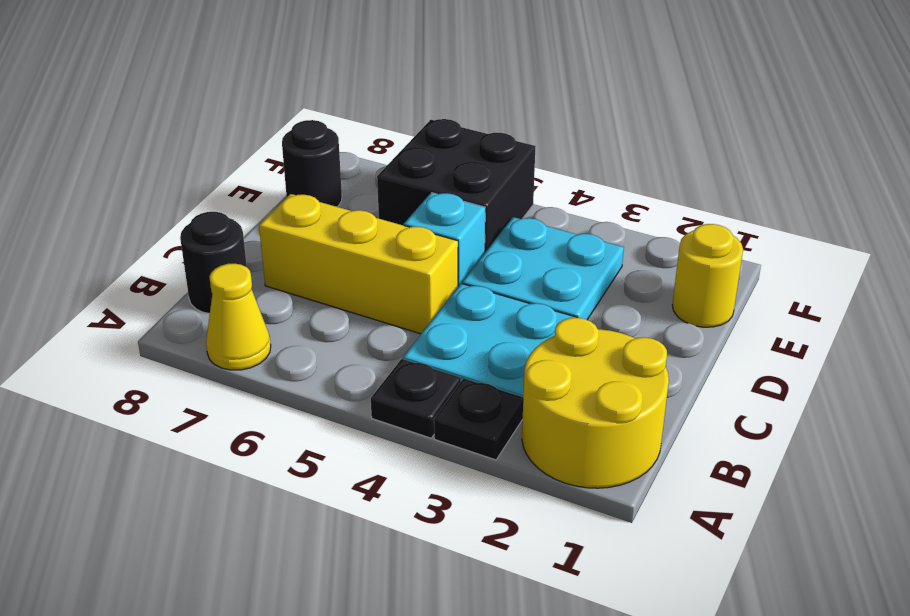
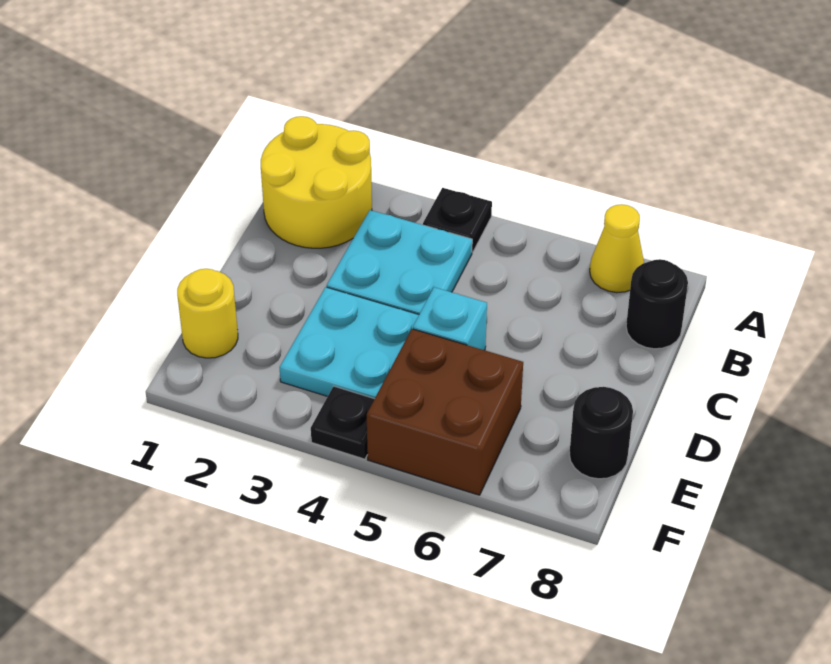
black 1x1 plate [434,379,523,460] -> black 1x1 plate moved to [311,386,374,459]
yellow 1x3 brick [259,194,458,334] -> none
black 2x2 brick [377,119,536,252] -> brown 2x2 brick [367,329,523,495]

